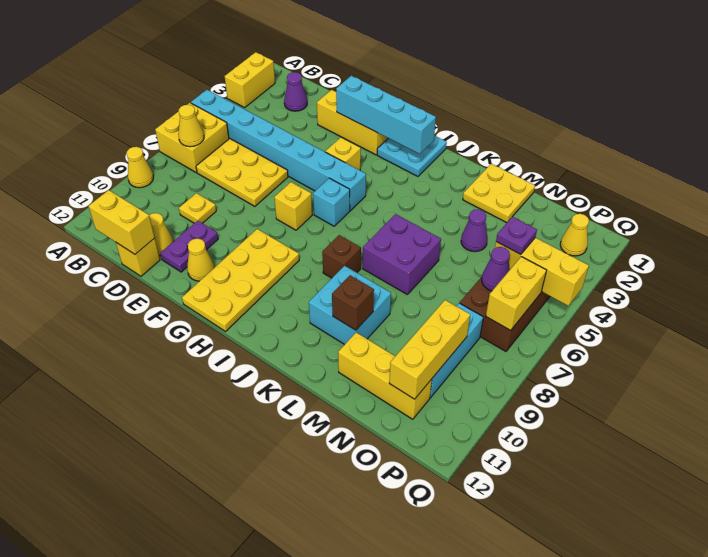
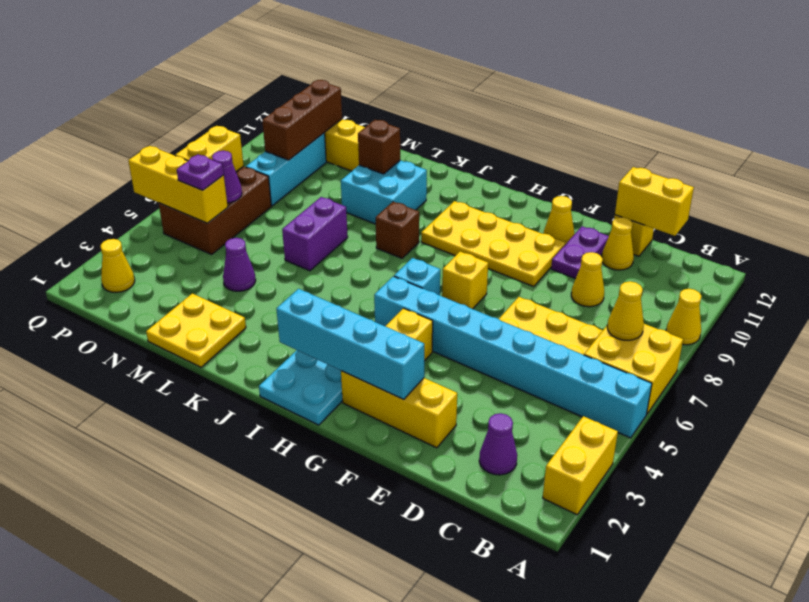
yellow 1x1 plate [179,193,216,223] -> yellow 1x1 cone [571,252,604,307]
yellow 2x4 plate [182,229,299,331] -> yellow 2x4 plate turned to [421,201,565,287]
purple 2x2 brick [363,214,441,295] -> purple 1x2 brick [282,197,348,271]
yellow 1x3 brick [389,300,470,399] -> brown 1x3 brick [262,80,342,160]

